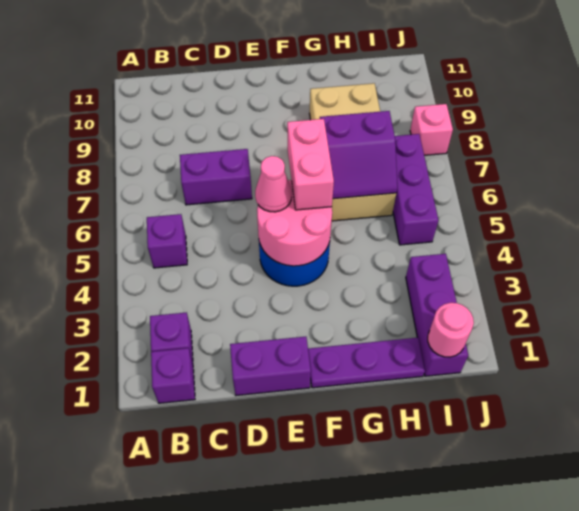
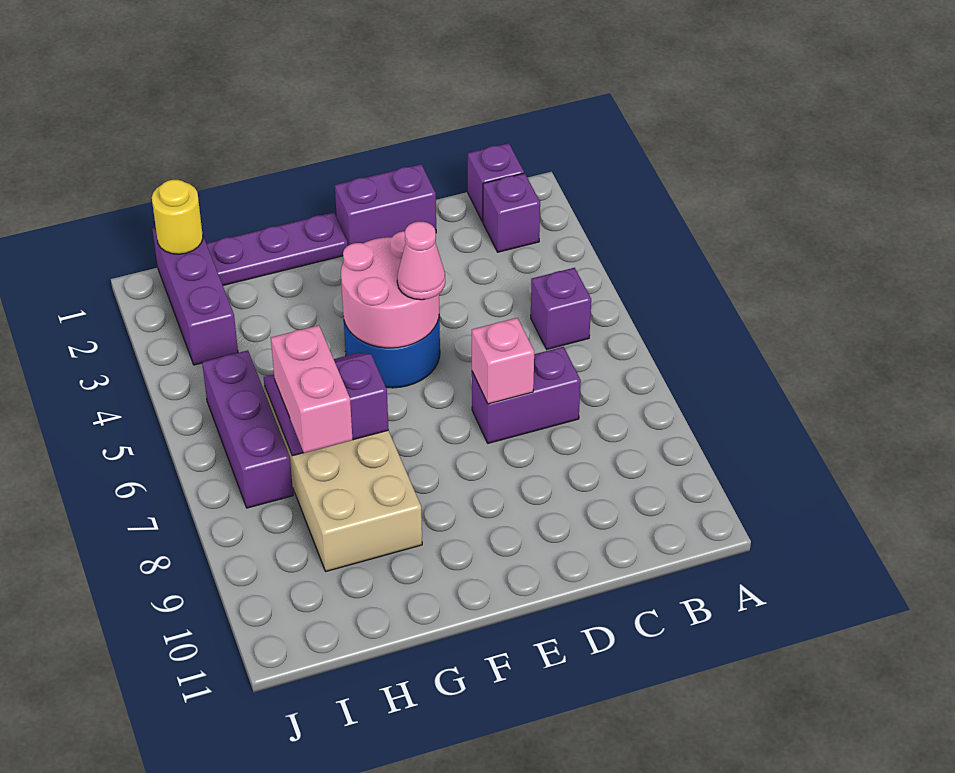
pink 1x2 brick [287,119,334,210] -> pink 1x2 brick moved to [271,325,353,453]
pink 1x1 round brick [428,303,474,357] -> yellow 1x1 round brick [152,180,203,254]
pink 1x1 brick [410,104,453,155] -> pink 1x1 brick moved to [472,318,534,404]

